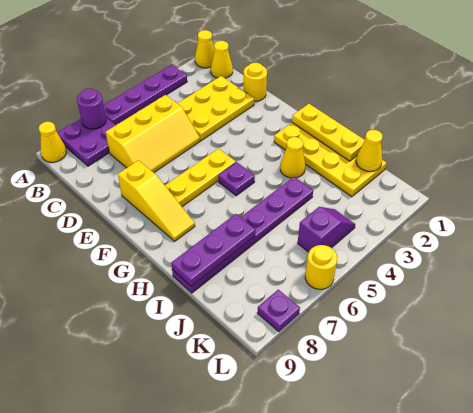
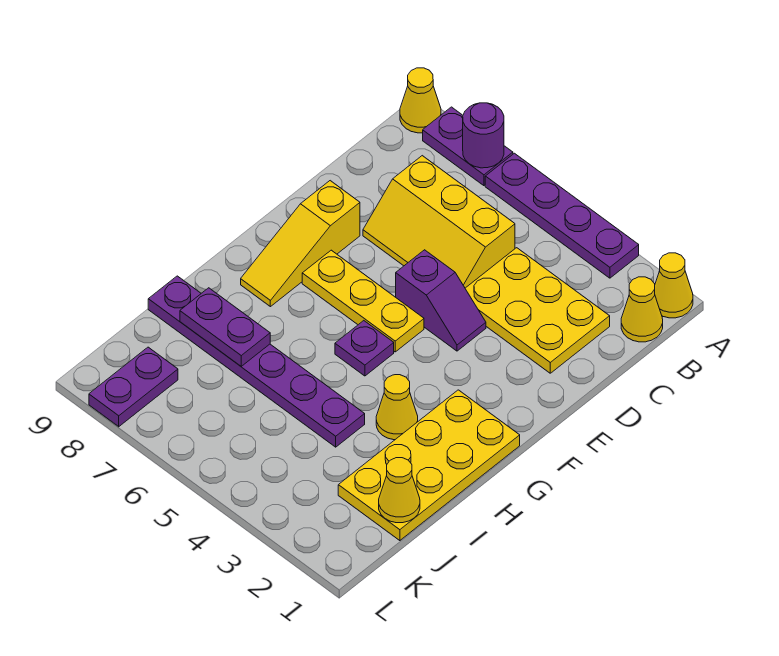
purple 2x2 plate [58,117,116,166] -> purple 1x2 plate [423,107,513,186]
yellow 1x1 round brick [244,63,267,101] -> none
yellow 1x3 plate [292,104,365,161] -> none
purple 1x3 plate [171,214,255,286] -> purple 1x2 plate [180,288,270,366]
purple 1x2 slope [298,207,355,252] -> purple 1x2 slope moved to [396,250,486,351]
yellow 1x1 round brick [305,245,337,289] -> none
purple 1x1 plate [257,290,300,332] -> purple 1x2 plate [89,347,178,427]

